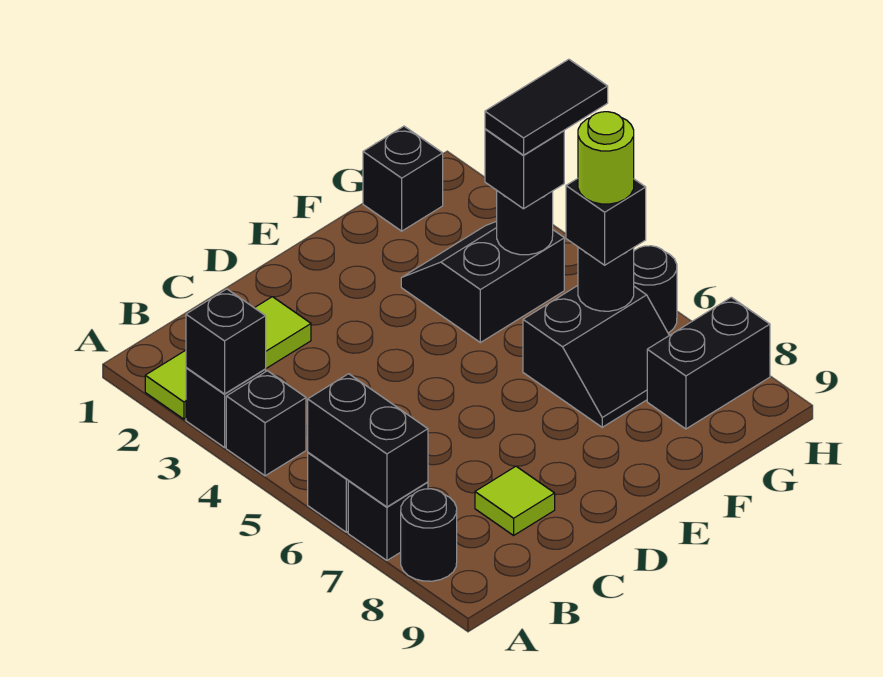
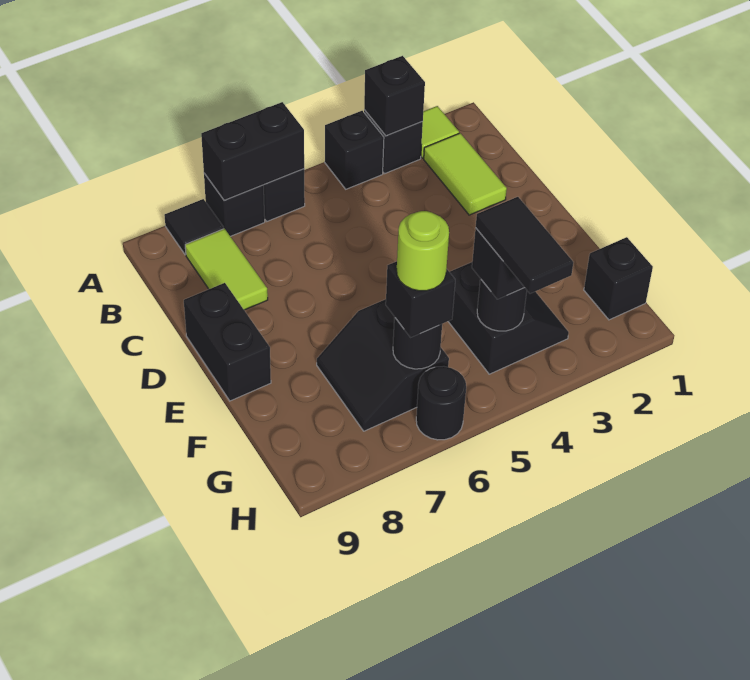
black 1x1 round brick [401,489,457,581] -> black 1x1 tile [164,199,224,255]
lime 1x1 tile [475,466,555,535] -> lime 1x2 tile [185,229,268,310]
black 1x2 brick [647,297,770,429] -> black 1x2 brick moved to [184,283,271,401]

